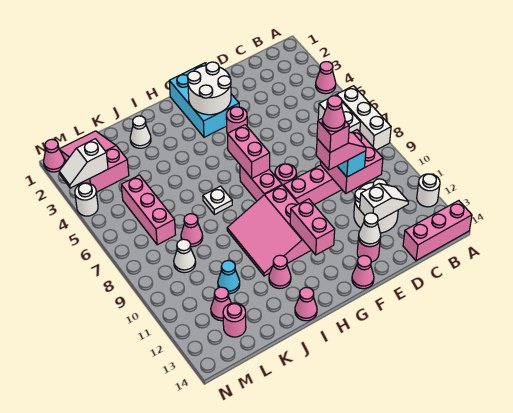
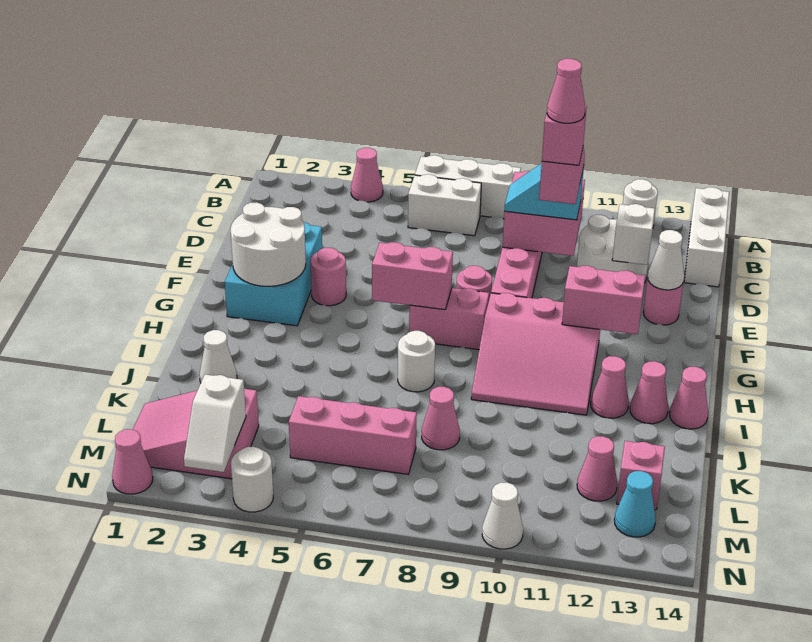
pink 1x3 brick [403,201,472,261] -> white 1x3 brick [684,187,729,287]
cyan 2x3 brick [169,63,239,137] -> cyan 2x3 brick turned to [225,222,322,326]
pink 1x1 cone [352,256,374,289] -> pink 1x1 cone moved to [630,361,668,424]
white 1x1 plate [203,186,232,215] -> white 1x1 round brick [398,331,435,392]
cyan 1x1 cone [218,261,240,294] -> cyan 1x1 cone moved to [614,471,656,537]
white 1x1 cone [174,239,196,273] -> white 1x1 cone moved to [482,482,523,549]
pink 1x1 round brick [223,303,246,337] -> pink 1x1 brick [617,441,665,510]

